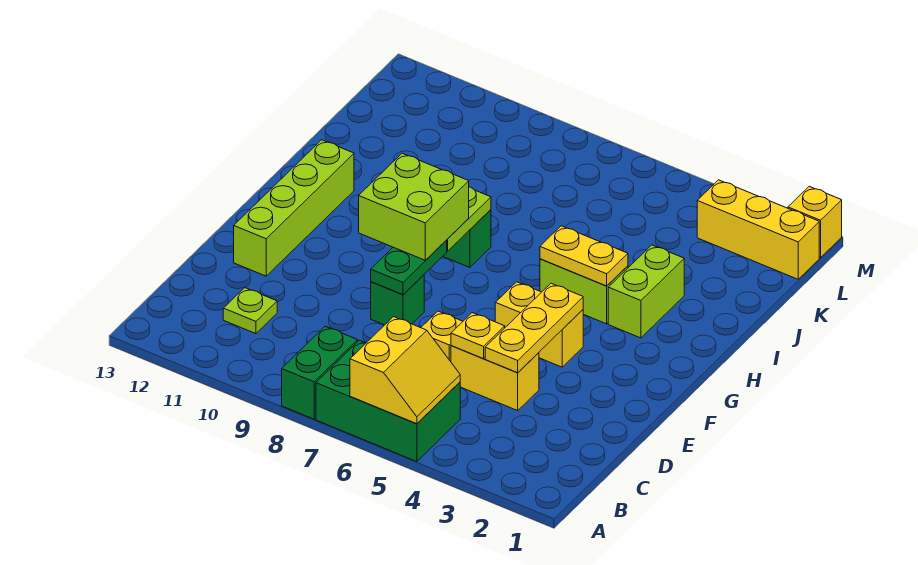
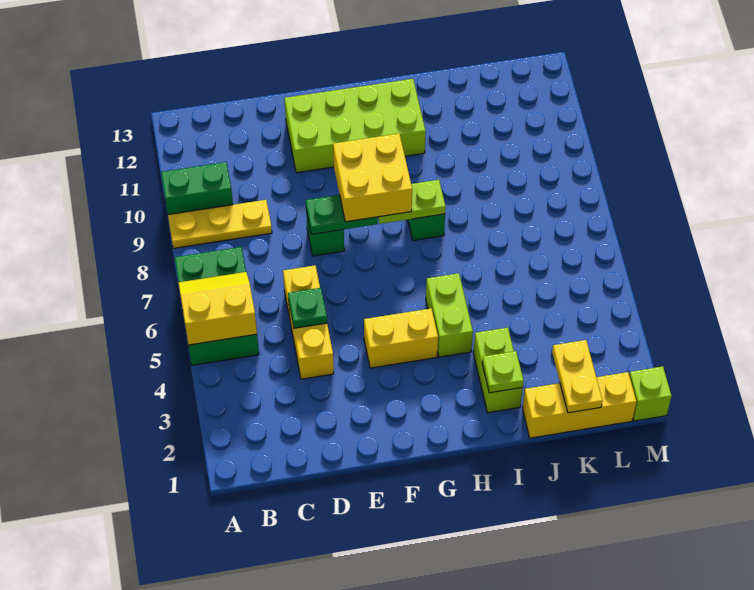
yellow 2x2 slope [350,317,460,424] -> yellow 2x2 slope turned to [179,272,257,345]
green 1x2 brick [282,326,358,419] -> green 1x2 brick moved to [161,162,233,215]
lime 1x1 plate [223,288,277,334] -> lime 1x1 plate moved to [482,351,524,393]
yellow 1x3 plate [485,283,583,373] -> yellow 1x3 plate moved to [168,200,272,248]
yellow 1x1 plate [451,313,505,359] -> green 1x1 plate [288,288,327,328]
lime 1x4 brick [234,140,354,276] -> lime 2x4 brick [284,79,426,173]
yellow 1x2 brick [495,282,583,367] -> yellow 1x2 brick turned to [364,309,438,368]
lime 2x2 brick [359,153,469,260] -> yellow 2x2 brick [333,134,412,222]
lime 1x2 brick [608,245,684,338] -> lime 1x2 brick turned to [473,328,523,413]
yellow 1x2 plate [540,226,628,286] -> yellow 1x2 plate moved to [552,340,603,413]
yellow 1x3 brick [697,180,819,279] -> yellow 1x3 brick turned to [522,372,636,438]
yellow 1x1 brick [788,186,842,258] -> lime 1x1 brick [629,366,672,421]

